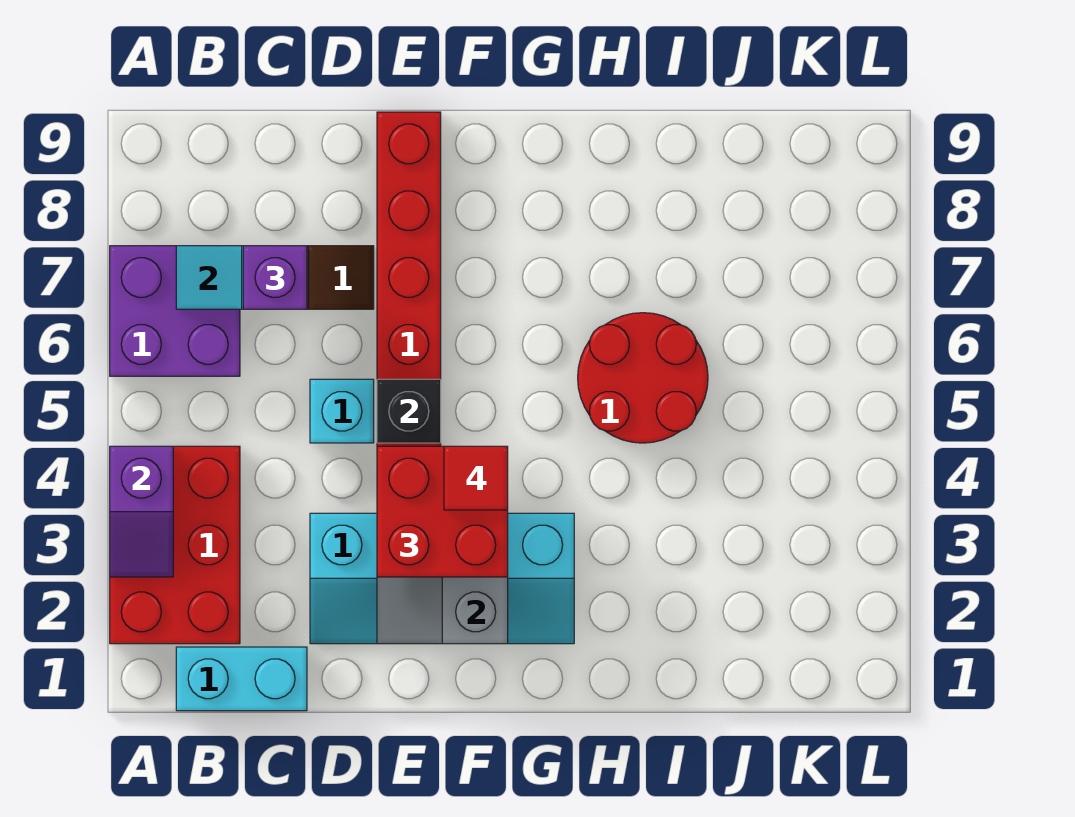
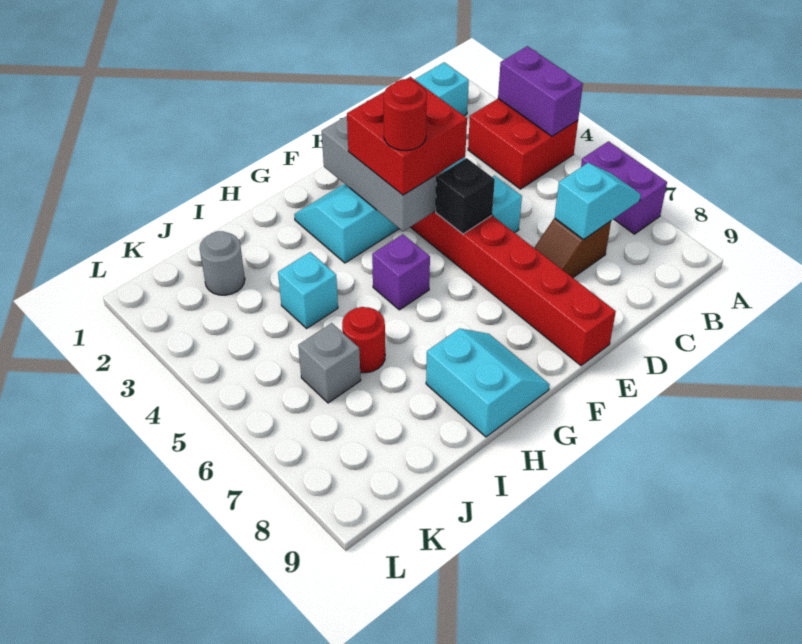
red 2x3 brick [110,446,240,644] -> red 2x2 brick [468,99,578,189]
purple 1x2 slope [110,446,173,577] -> purple 1x2 brick [498,46,583,136]
purple 2x2 brick [110,246,240,376] -> purple 1x2 brick [581,141,667,234]
purple 1x1 brick [243,246,307,309] -> purple 1x1 brick moved to [372,234,430,310]
red 1x1 tile [444,446,508,510] -> red 1x1 round brick [384,79,427,151]
none -> cyan 2x2 slope [426,328,550,437]
red 2x2 round brick [578,313,708,443] -> red 1x1 round brick [342,307,385,373]
none -> cyan 1x1 brick [278,252,338,328]
none -> grey 1x1 round brick [200,231,245,295]
none -> grey 1x1 brick [298,323,361,403]

